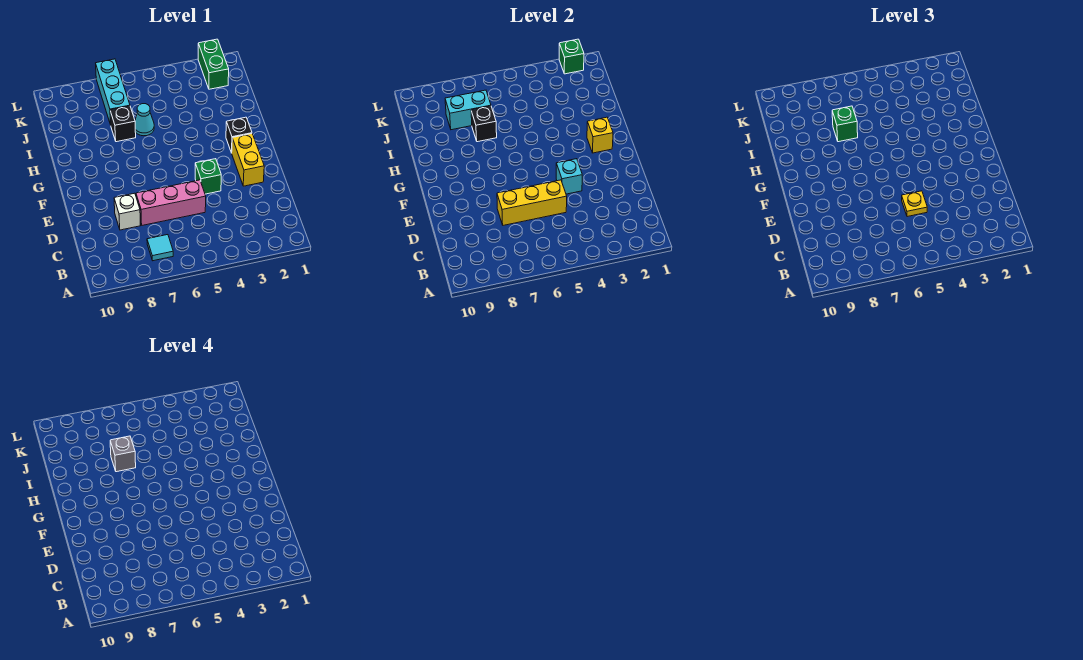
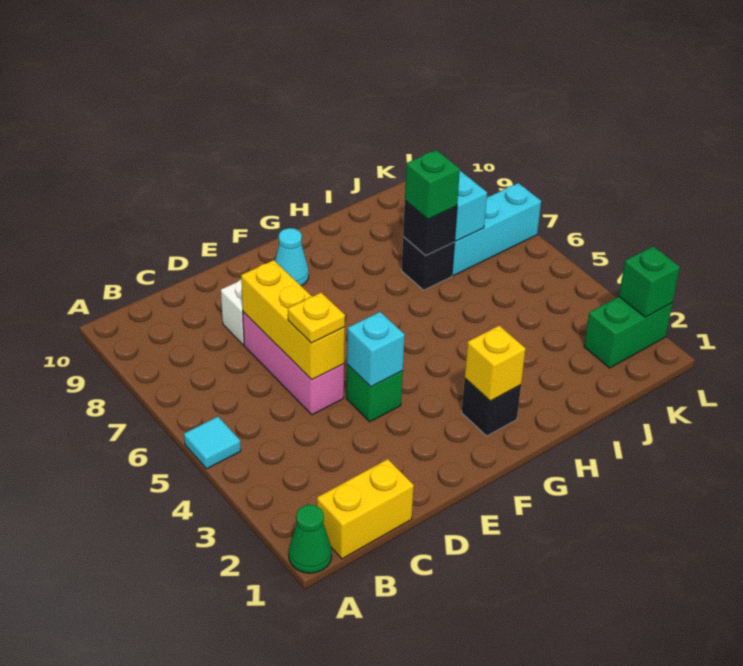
none -> green 1x1 cone [289,505,332,573]
cyan 1x1 tile [147,235,173,261] -> cyan 1x1 tile moved to [184,417,241,469]
yellow 1x2 brick [232,134,264,186] -> yellow 1x2 brick moved to [317,459,414,559]
cyan 1x1 cone [135,104,154,136] -> cyan 1x1 cone moved to [275,228,309,286]
grey 1x1 brick [110,436,136,472] -> none

